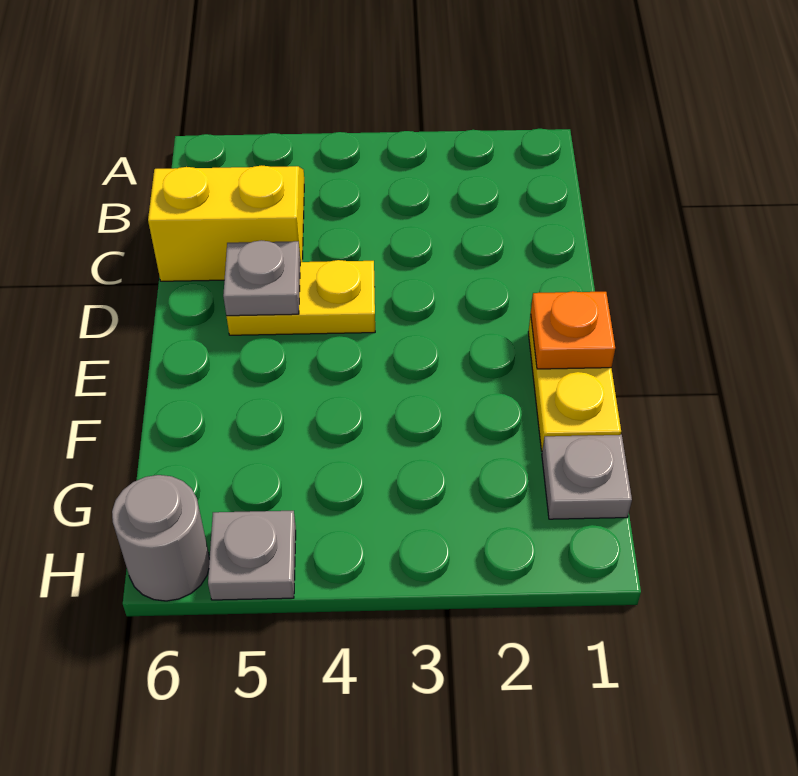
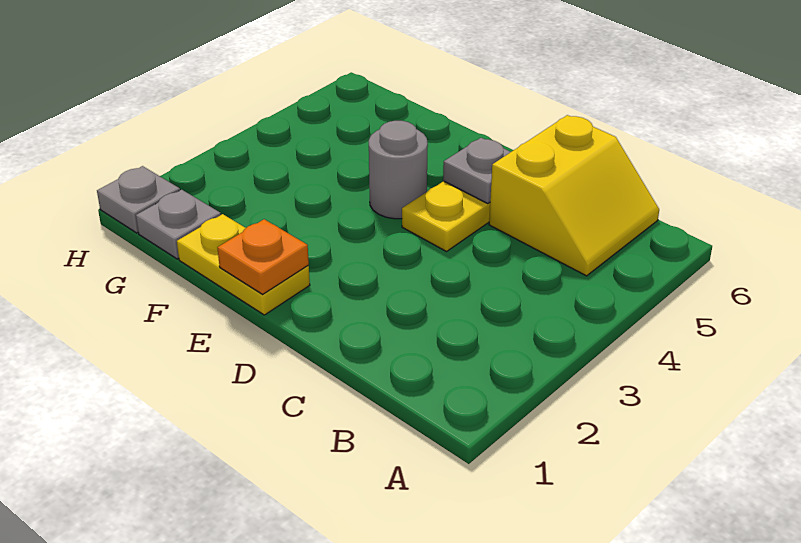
grey 1x1 plate [208,511,296,600] -> grey 1x1 plate moved to [97,166,180,233]
grey 1x1 round brick [112,475,209,601] -> grey 1x1 round brick moved to [369,121,428,219]

